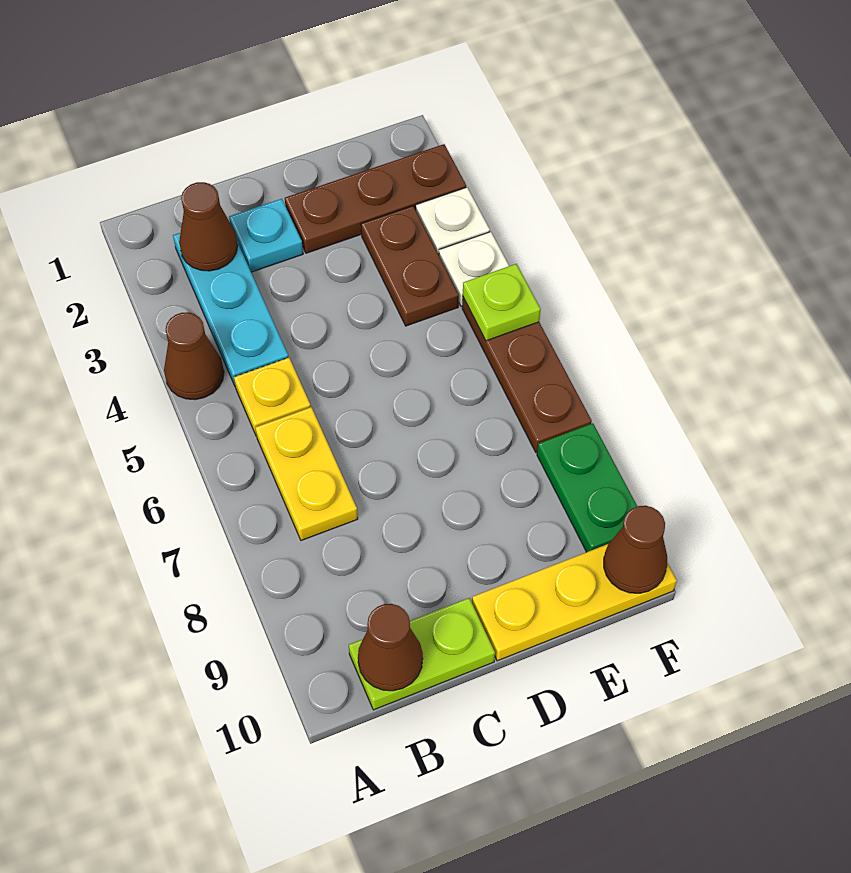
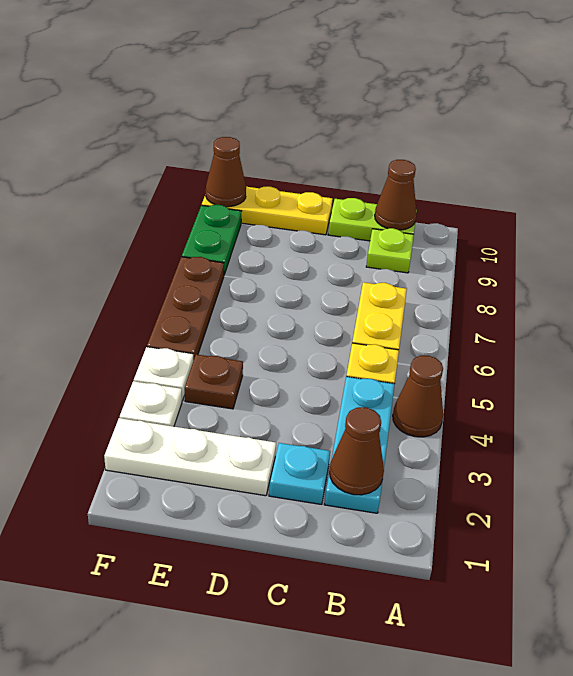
brown 1x3 plate [285,144,466,253] -> white 1x3 plate [104,418,276,496]
brown 1x2 plate [361,206,459,326] -> brown 1x1 plate [185,354,243,409]
lime 1x1 plate [463,264,541,341] -> lime 1x1 plate moved to [366,228,414,273]

